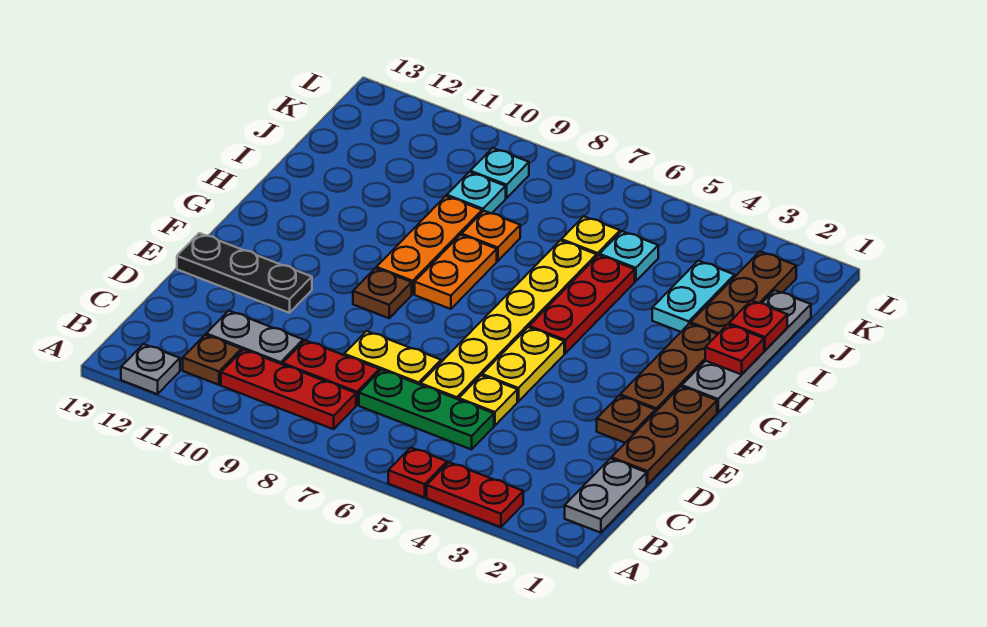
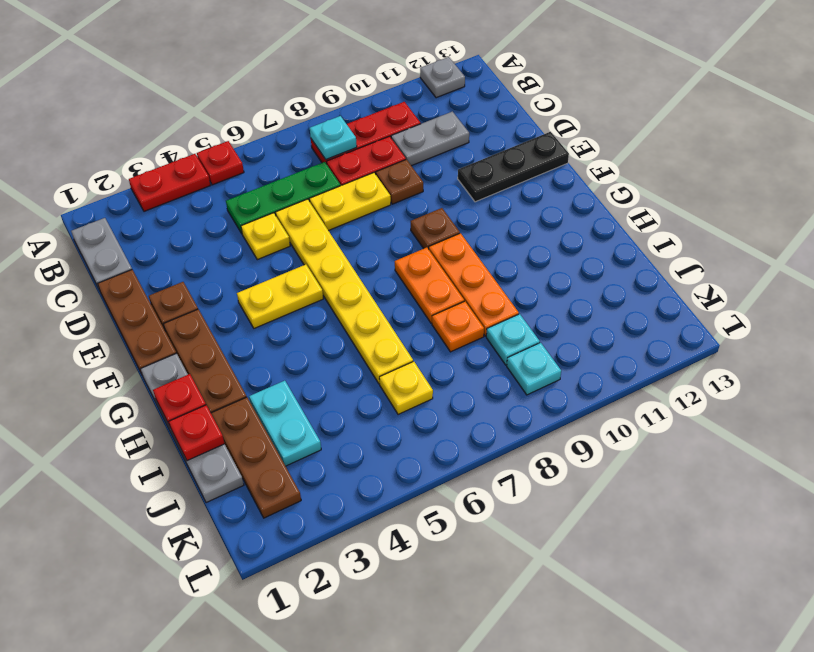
brown 1x1 plate [183,335,241,385] -> brown 1x1 plate moved to [376,160,423,204]
yellow 1x2 plate [482,327,564,401] -> yellow 1x2 plate turned to [237,265,323,328]
red 1x3 plate [529,255,635,353] -> none
cyan 1x1 plate [600,231,658,281] -> cyan 1x1 plate moved to [310,116,357,159]

